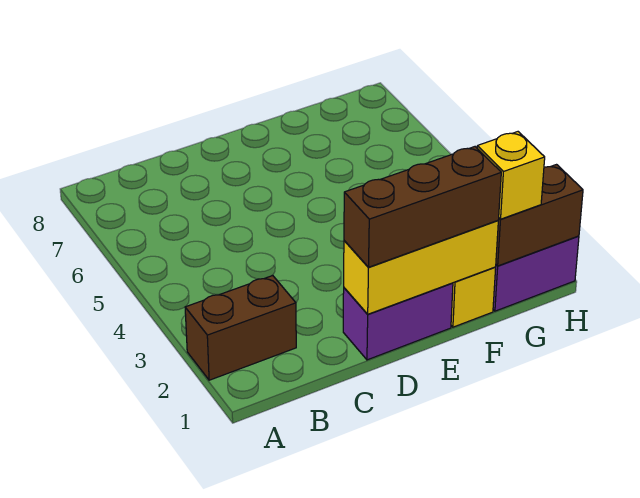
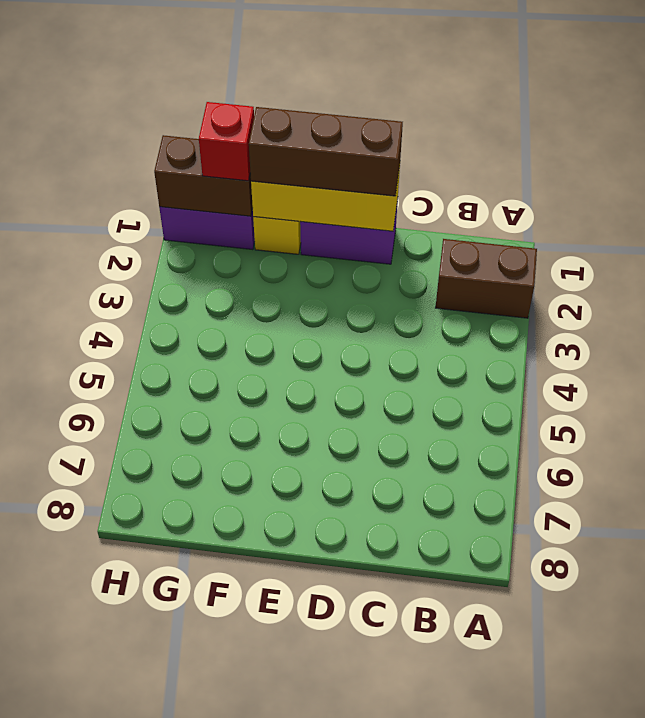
yellow 1x1 brick [477,132,545,219] -> red 1x1 brick [199,102,254,181]

